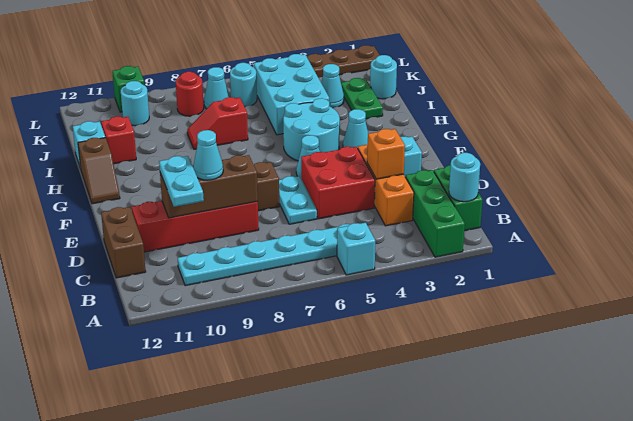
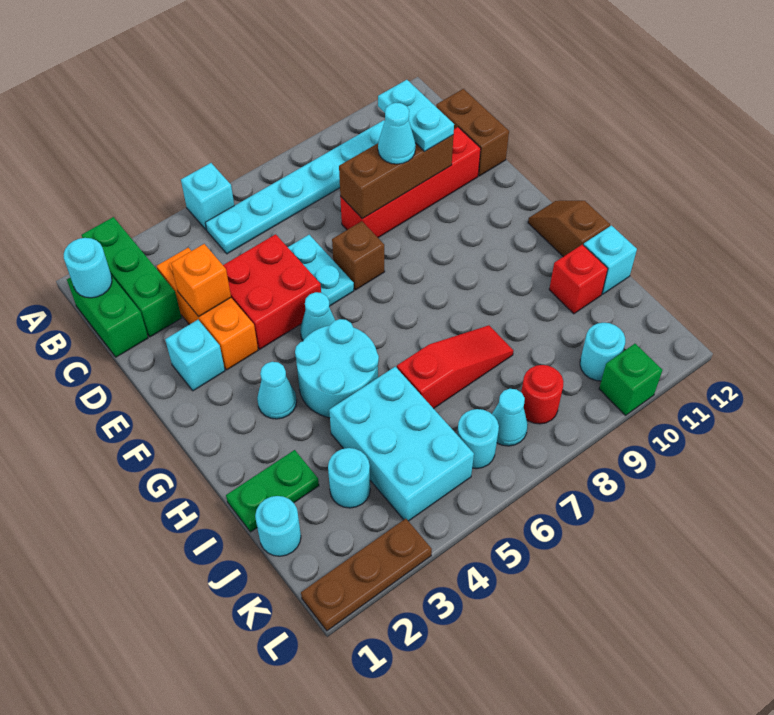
green 1x2 plate [341,78,383,119] -> green 1x2 plate turned to [226,450,319,532]
red 1x2 slope [187,97,248,149] -> red 1x3 slope [397,325,513,409]
cyan 1x1 cone [321,64,344,108] -> cyan 1x1 round brick [328,448,370,508]

